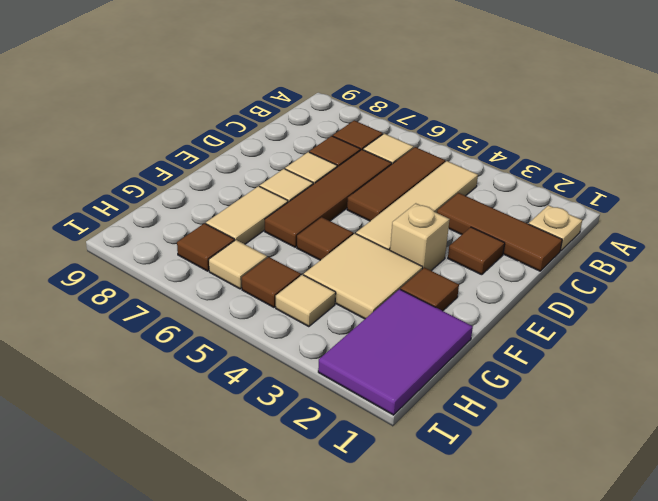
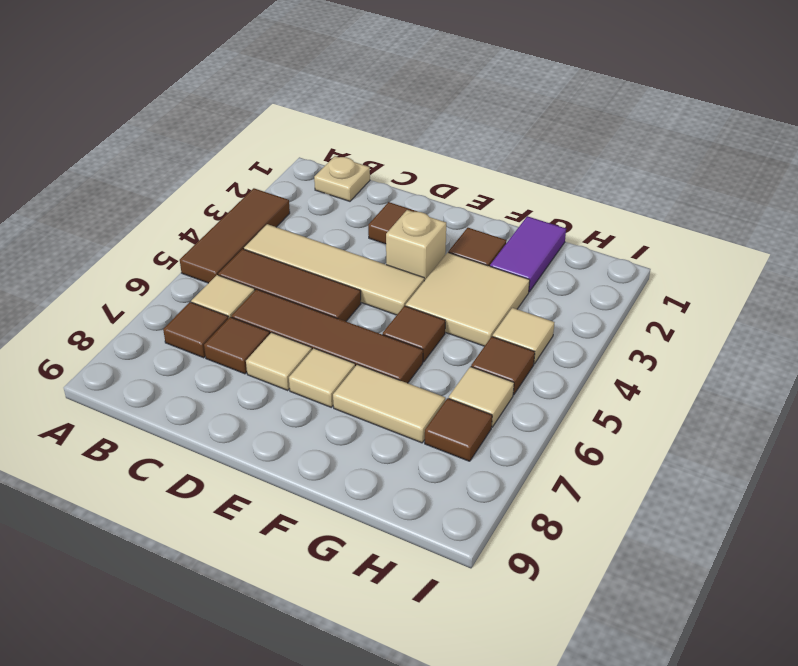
brown 1x3 tile [437,193,562,271] -> brown 1x3 tile moved to [180,188,290,283]
purple 2x3 tile [318,289,473,415] -> purple 1x2 tile [490,216,566,292]

